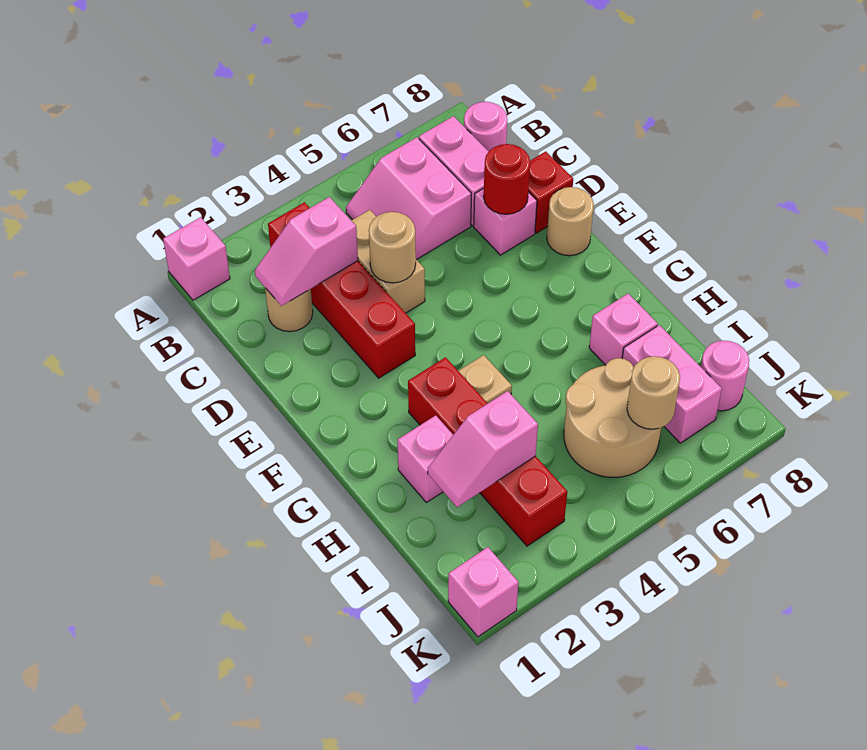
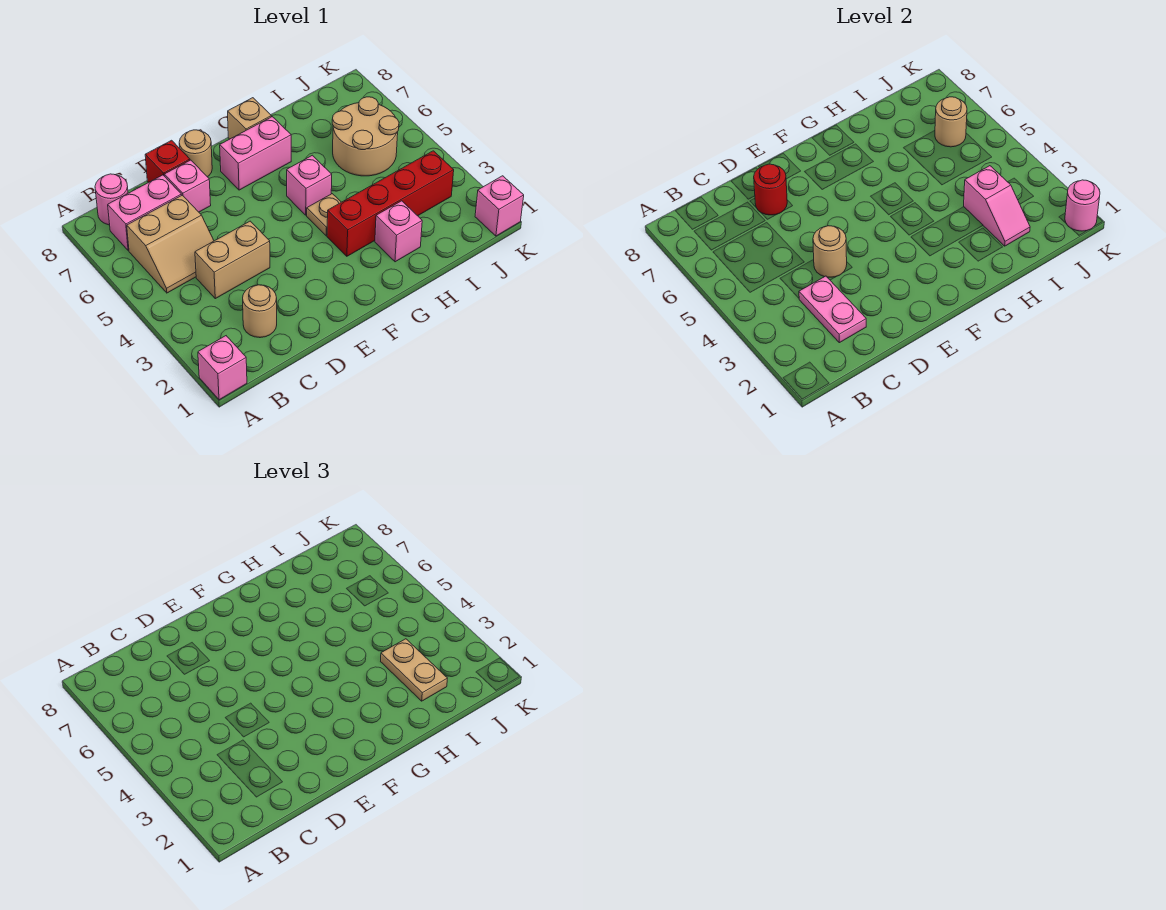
red 1x4 brick [268,202,415,378] -> none
pink 2x2 slope [346,137,471,260] -> tan 2x2 slope [127,195,214,293]
pink 1x2 slope [255,197,358,306] -> pink 1x2 plate [799,276,866,343]
none -> tan 1x1 brick [228,98,271,139]
pink 1x1 brick [589,294,658,365] -> pink 1x1 brick moved to [287,155,332,215]
none -> tan 1x2 plate [381,639,448,701]
pink 1x2 brick [622,325,722,443] -> pink 1x2 brick moved to [220,117,291,190]
pink 1x1 round brick [701,341,749,411] -> pink 1x1 round brick moved to [1065,180,1100,231]

